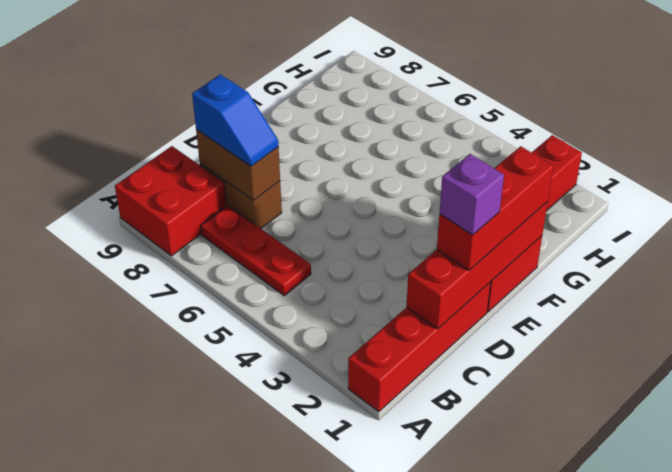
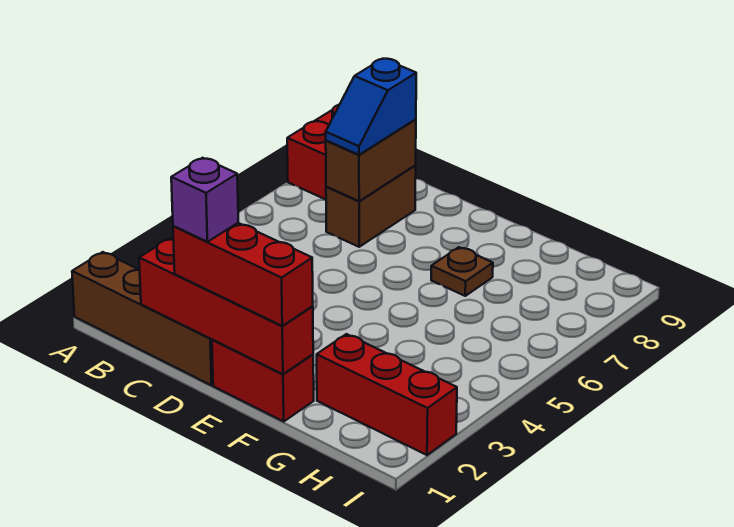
red 1x4 brick [348,282,491,412] -> brown 1x4 brick [72,252,213,385]
red 1x3 plate [201,205,311,295] -> none
none -> brown 1x1 plate [431,247,493,296]

